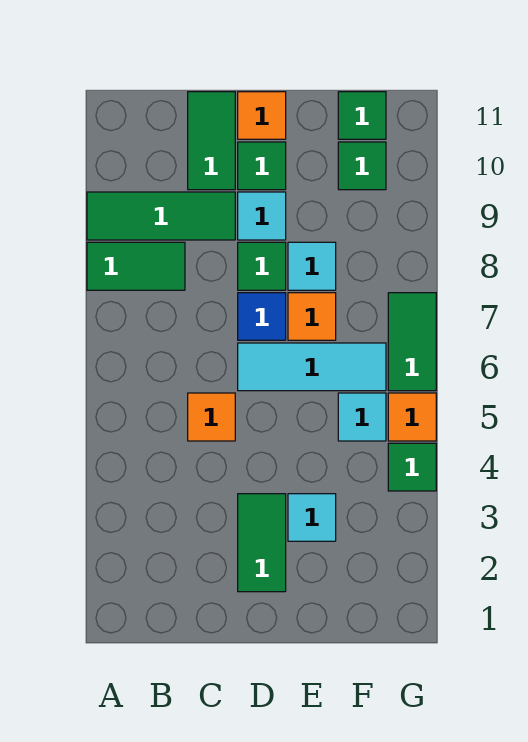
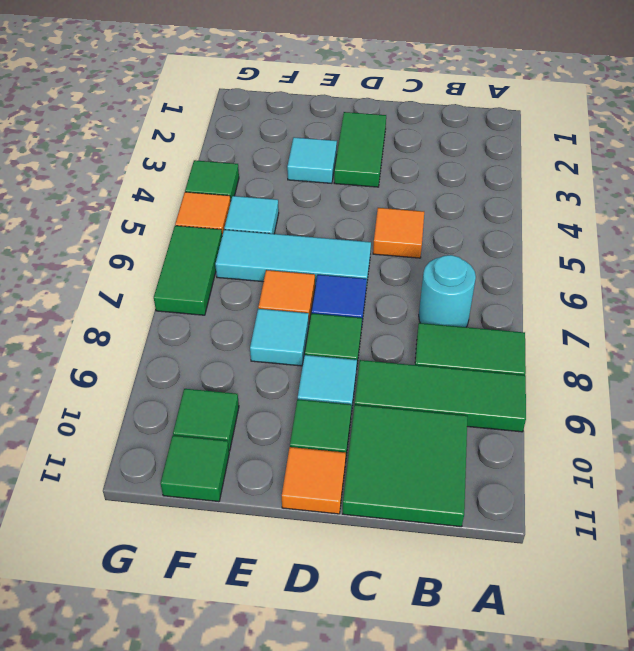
none -> cyan 1x1 round brick [419,255,476,327]
green 1x2 tile [188,92,235,190] -> green 2x2 tile [343,405,467,527]

